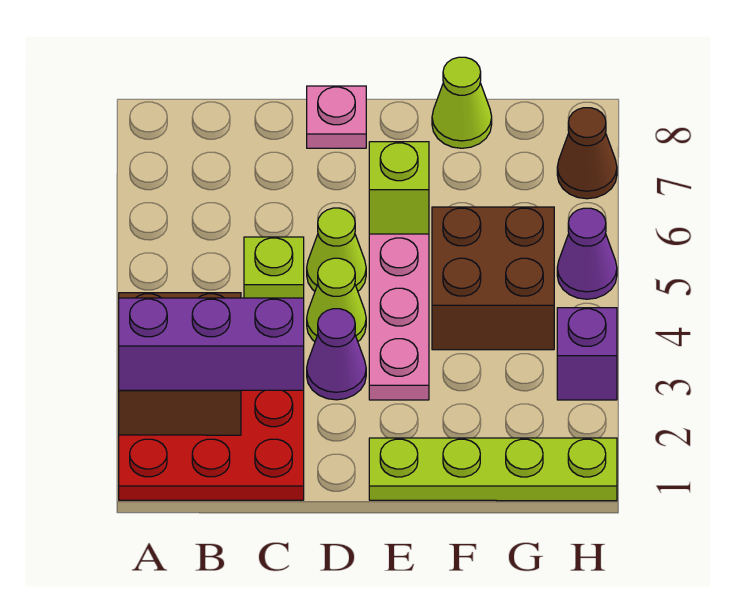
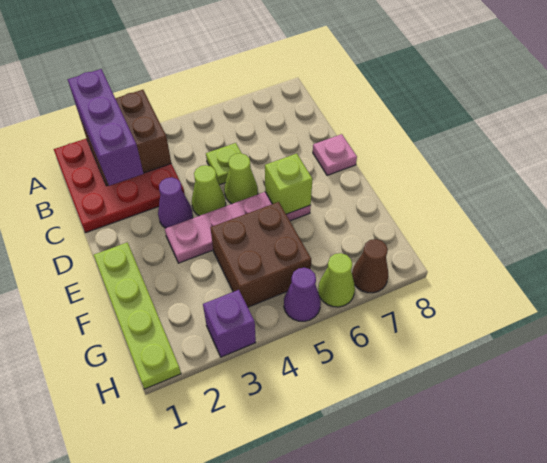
lime 1x1 cone [432,57,492,148] -> lime 1x1 cone moved to [318,253,355,307]

